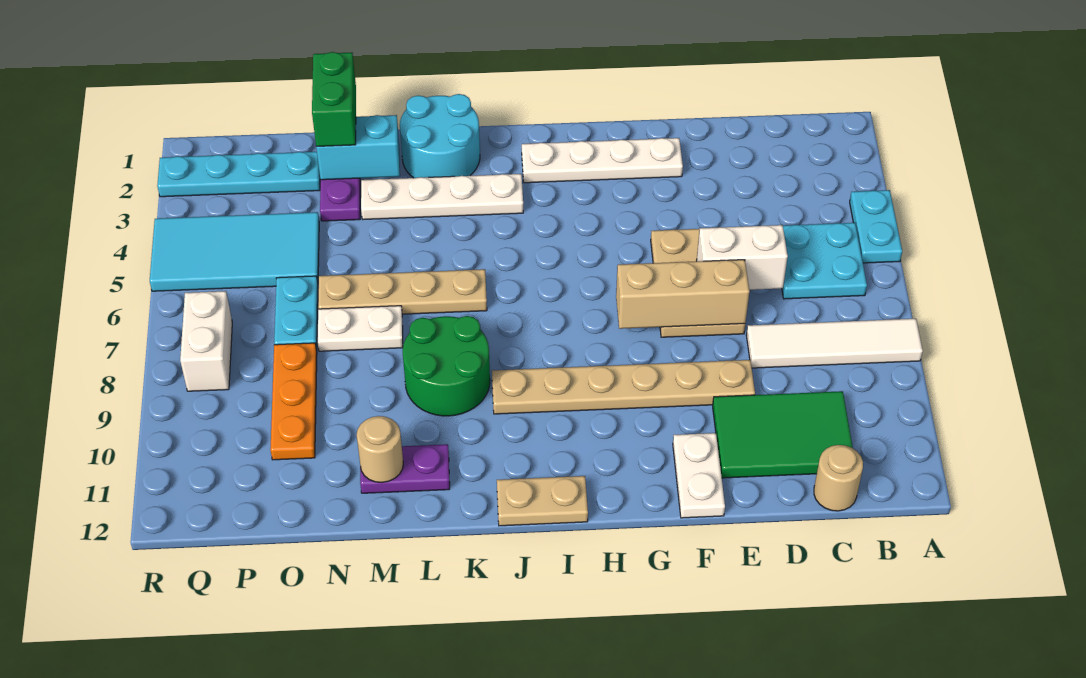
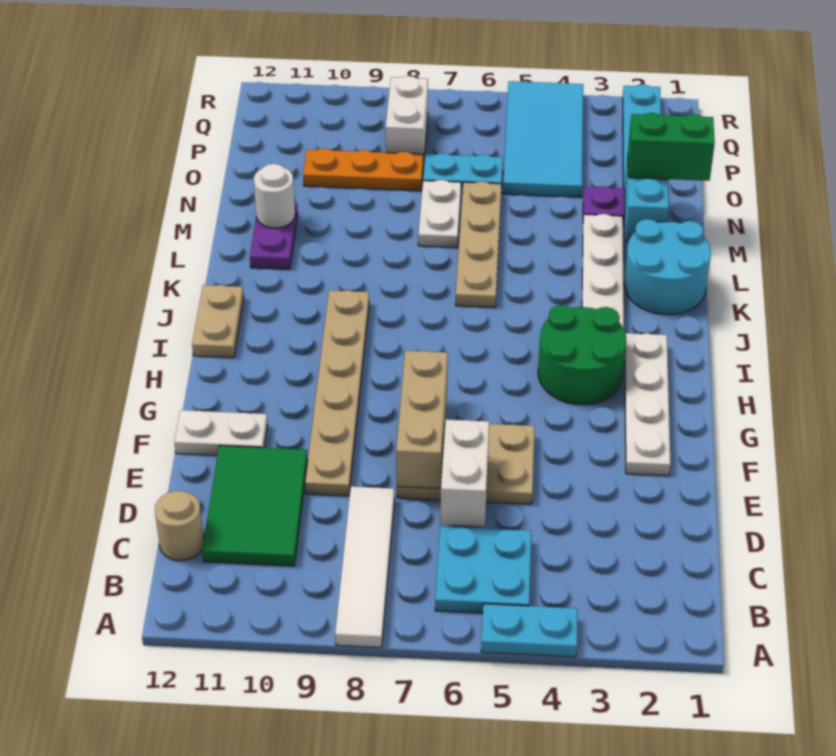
green 2x2 round brick [403,316,490,416] -> green 2x2 round brick moved to [538,305,626,405]
tan 1x1 round brick [357,416,403,483] -> white 1x1 round brick [254,164,295,228]
white 1x2 brick [180,291,232,391] -> white 1x2 brick turned to [386,76,428,164]

